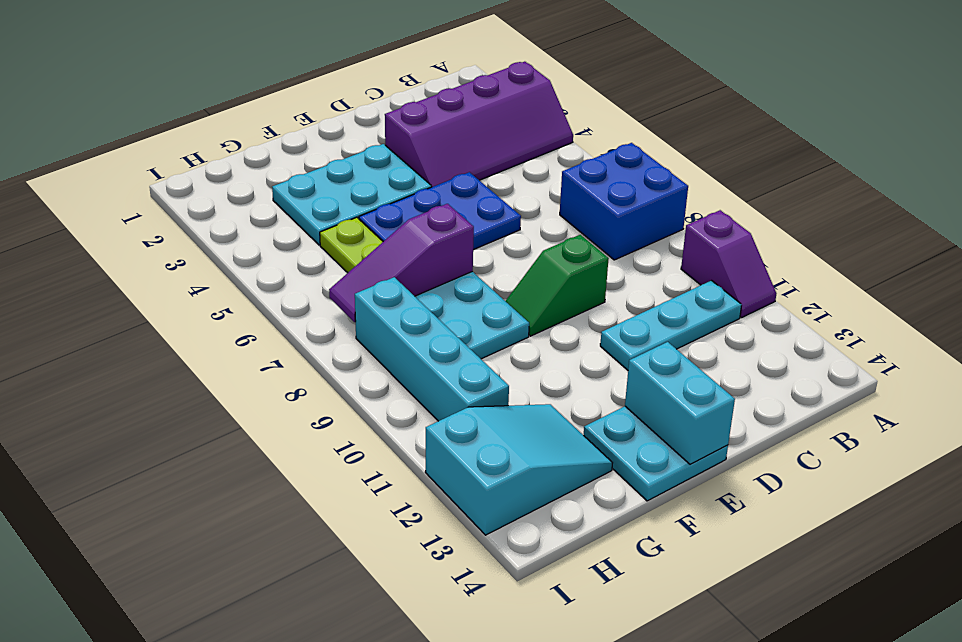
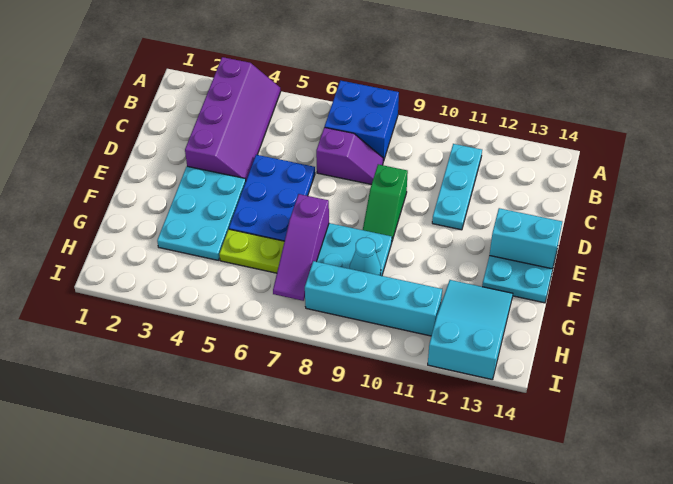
purple 1x2 slope [681,210,776,318] -> purple 1x2 slope moved to [316,127,384,184]
none -> cyan 1x1 cone [350,238,381,275]

